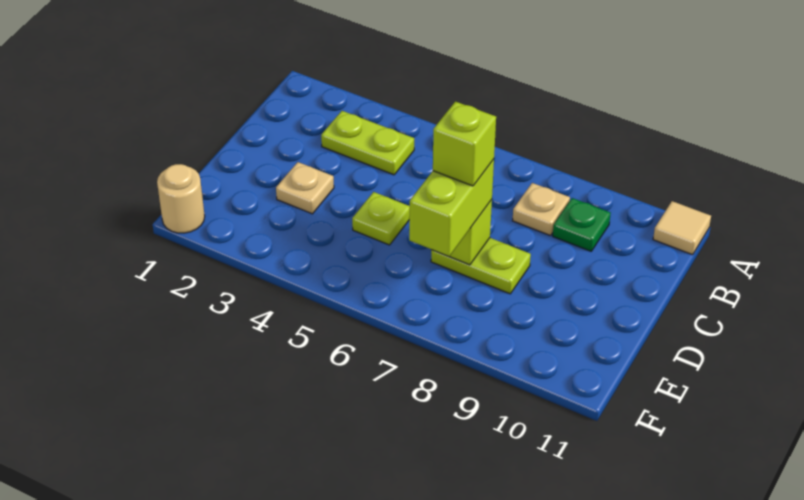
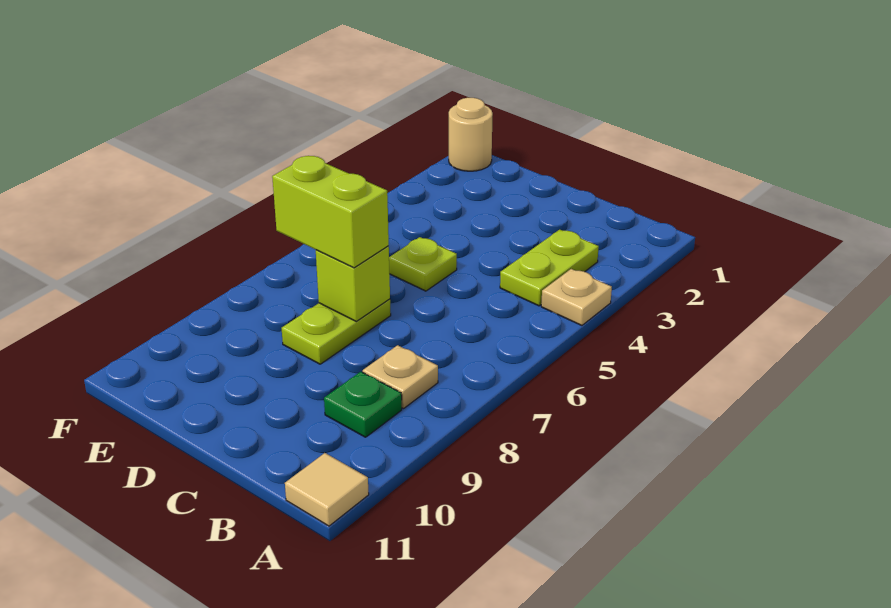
tan 1x1 plate [276,162,334,214] -> tan 1x1 plate moved to [541,269,612,325]
lime 1x1 brick [433,102,496,186] -> none

